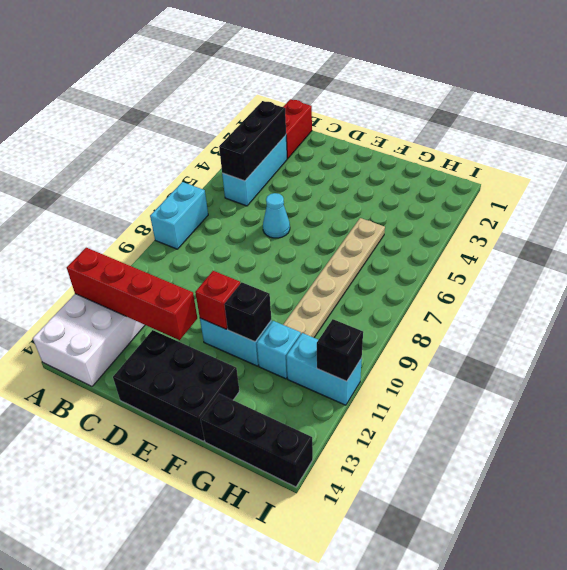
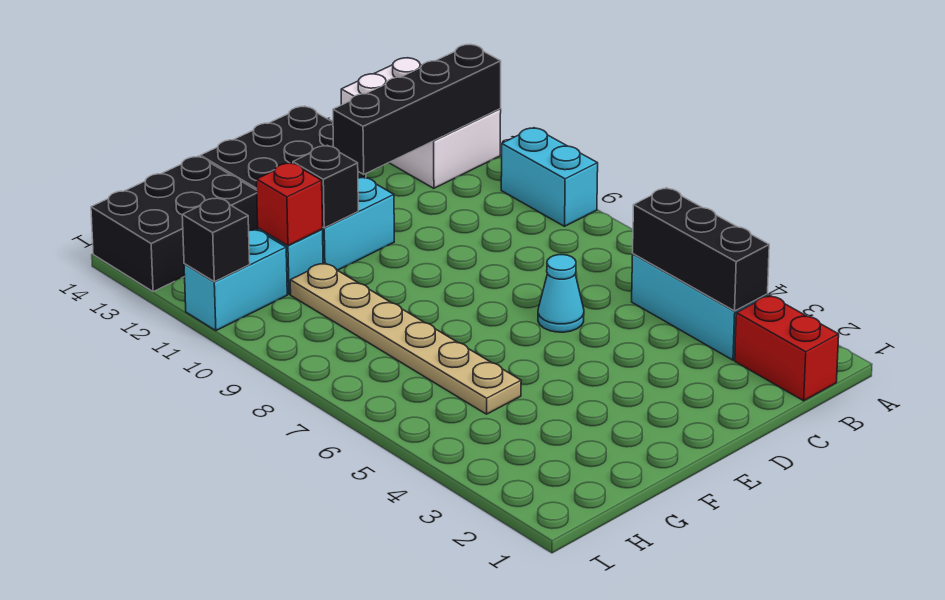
cyan 1x2 brick [150,182,208,249] -> cyan 1x2 brick moved to [501,128,598,226]
red 1x4 brick [67,248,197,340] -> black 1x4 brick [333,45,501,174]
red 1x1 brick [195,271,240,329] -> red 1x1 brick moved to [256,163,323,246]
black 1x3 brick [201,394,313,487] -> black 2x3 brick [91,156,258,292]

